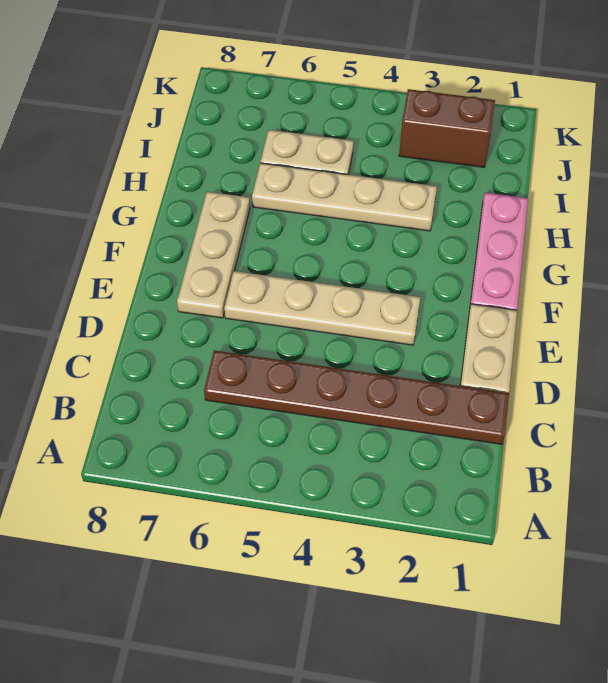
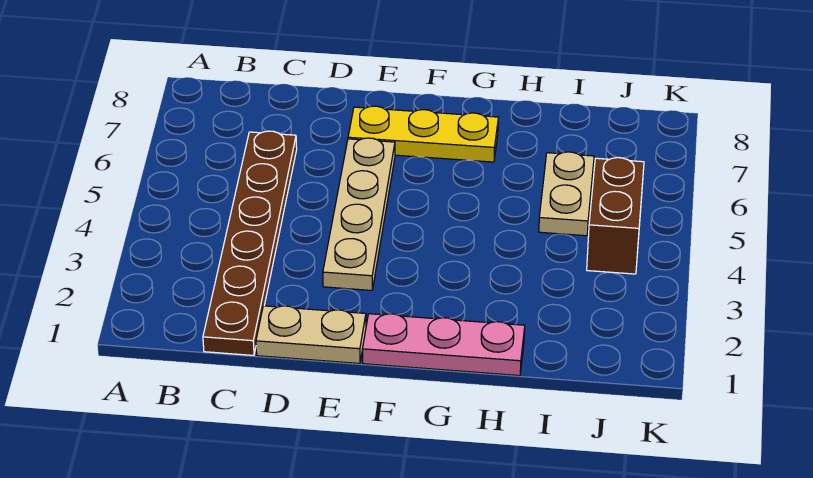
tan 1x3 plate [177,192,250,318] -> yellow 1x3 plate [348,106,498,162]
tan 1x4 plate [252,163,437,231] -> none
brown 1x2 brick [399,89,495,167] -> brown 1x2 brick moved to [587,158,644,274]

